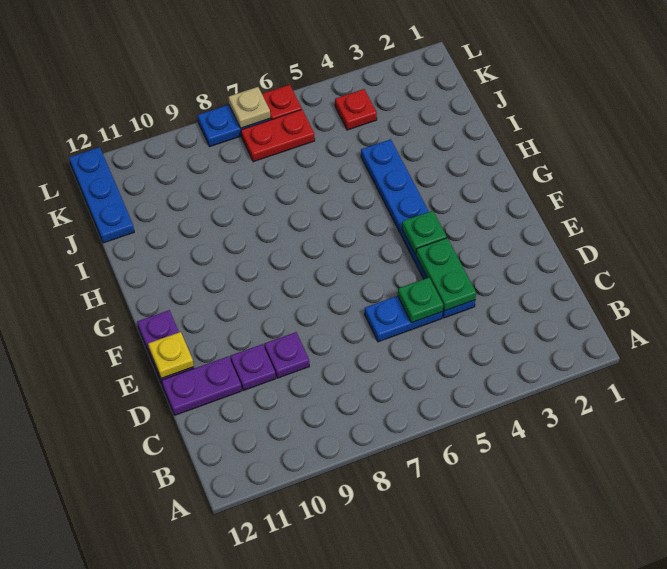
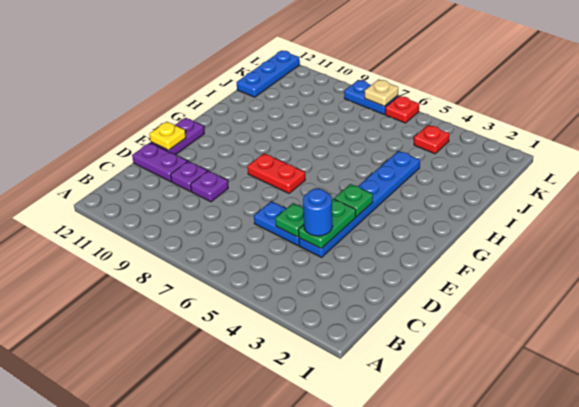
none -> blue 1x1 round brick [303,189,333,236]
red 1x2 plate [241,110,315,162] -> red 1x2 plate moved to [247,153,305,193]

